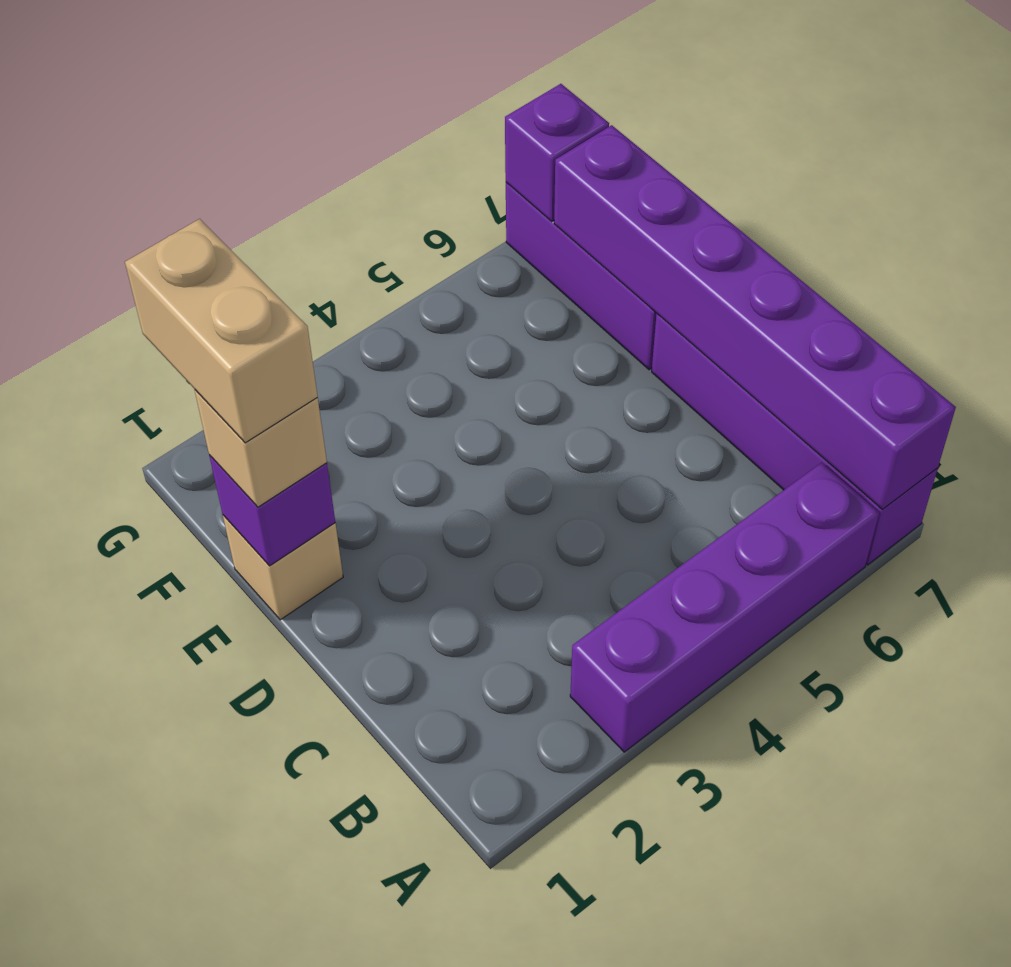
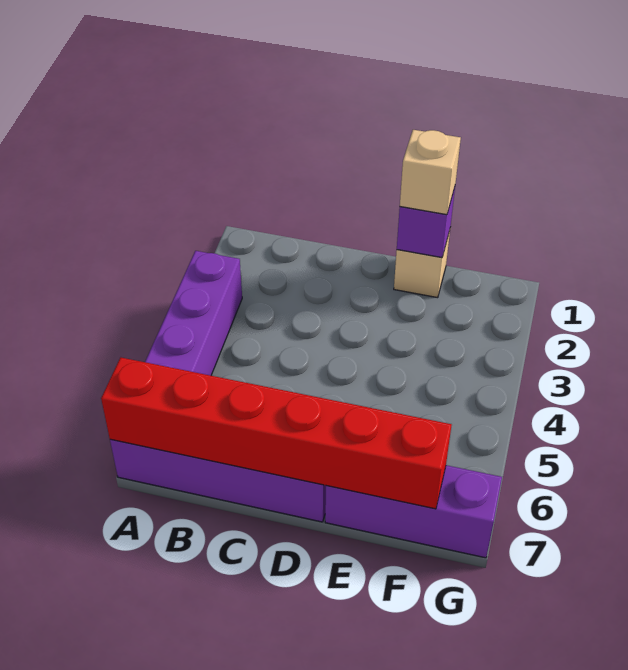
purple 1x6 brick [554,125,956,510] -> red 1x6 brick [101,357,452,509]
tan 1x2 brick [125,219,318,443] -> none
purple 1x1 brick [505,84,609,222] -> none

